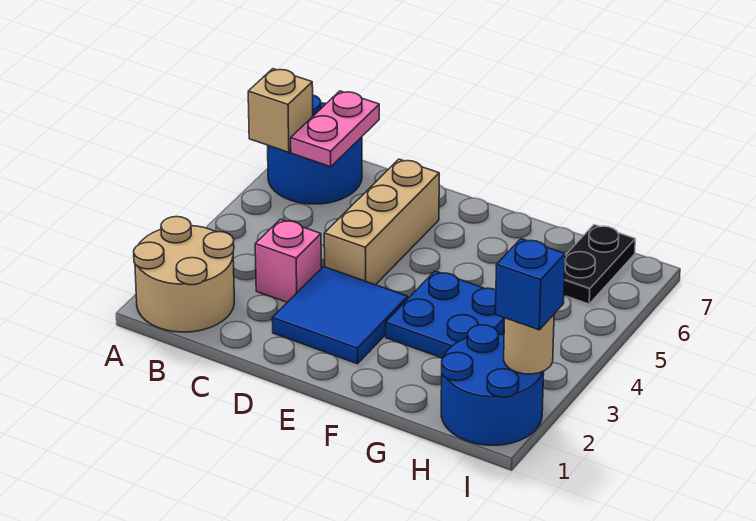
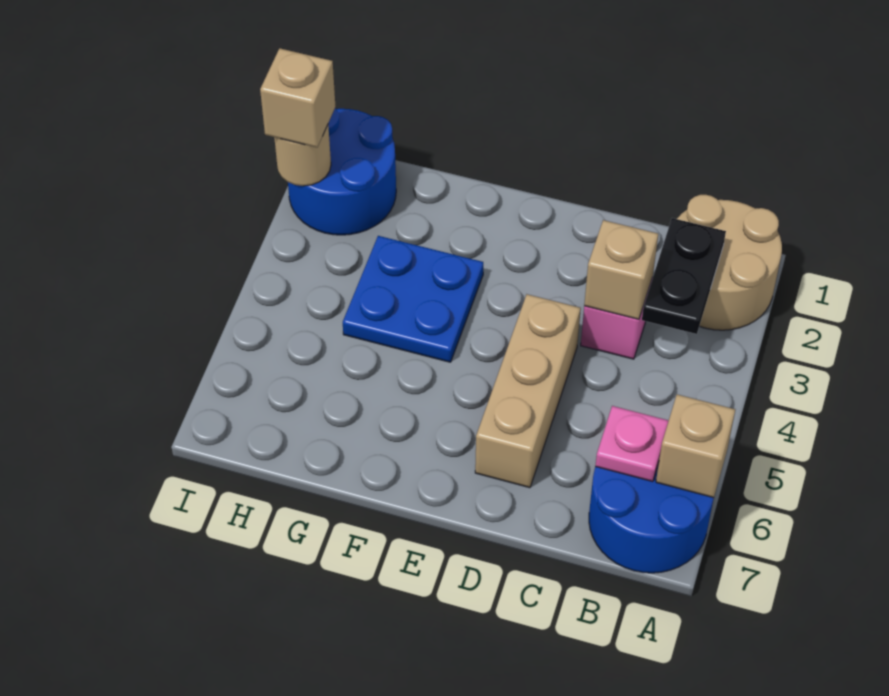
pink 1x2 plate [291,91,379,167] -> pink 1x1 plate [595,406,669,482]
none -> tan 1x1 brick [584,220,658,319]
blue 2x2 tile [272,267,408,364] -> none
black 1x2 plate [564,225,635,304] -> black 1x2 plate moved to [642,218,726,334]
blue 1x1 brick [495,239,565,330] -> tan 1x1 brick [260,48,336,147]

